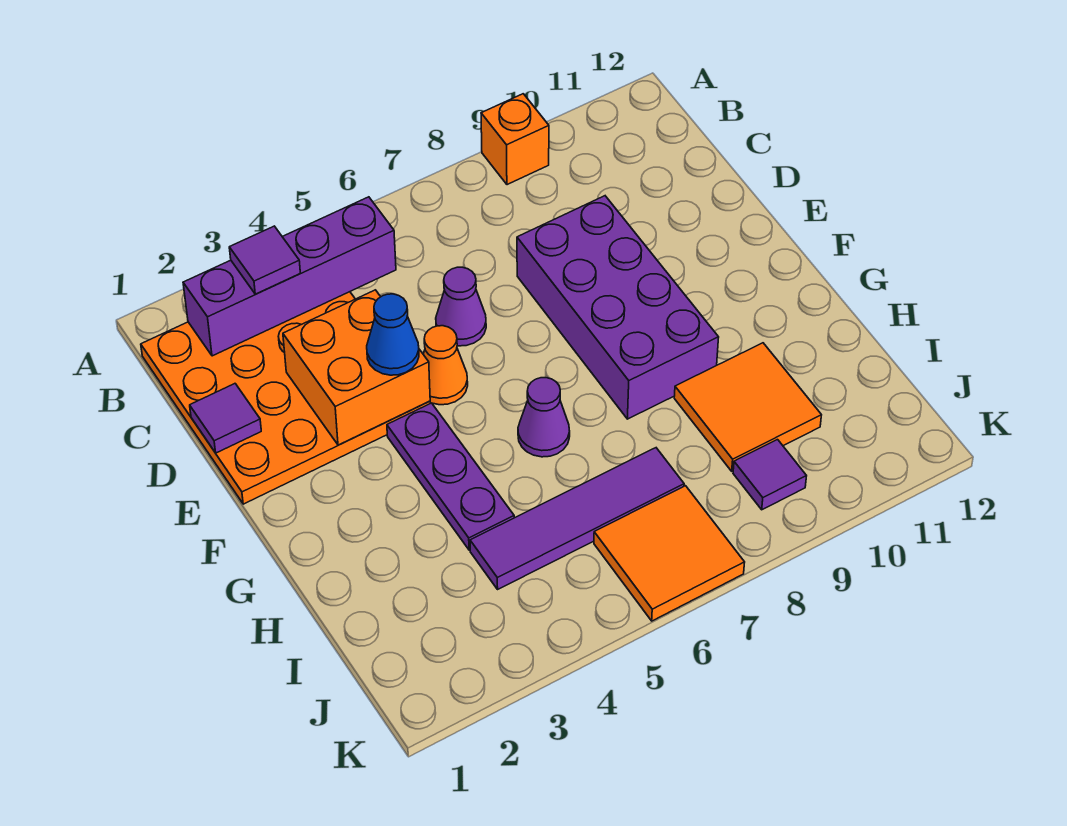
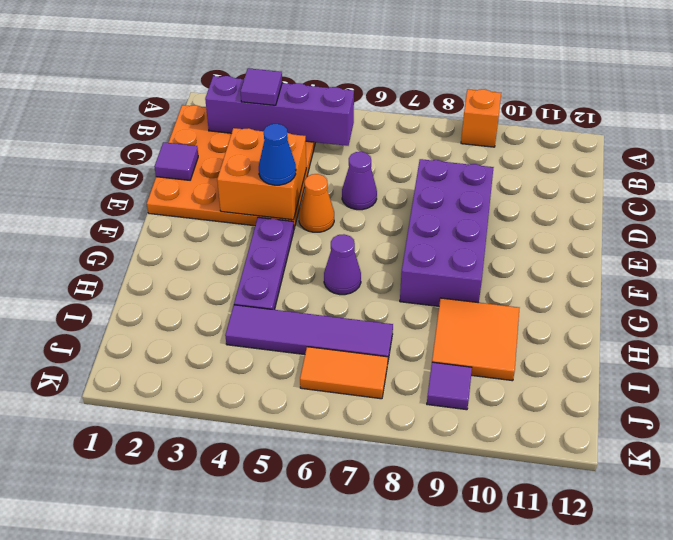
orange 2x2 tile [594,486,745,621] -> orange 1x2 tile [300,347,388,399]

